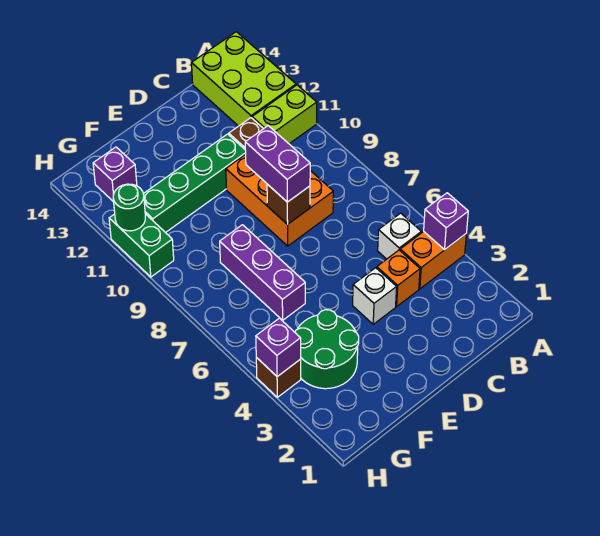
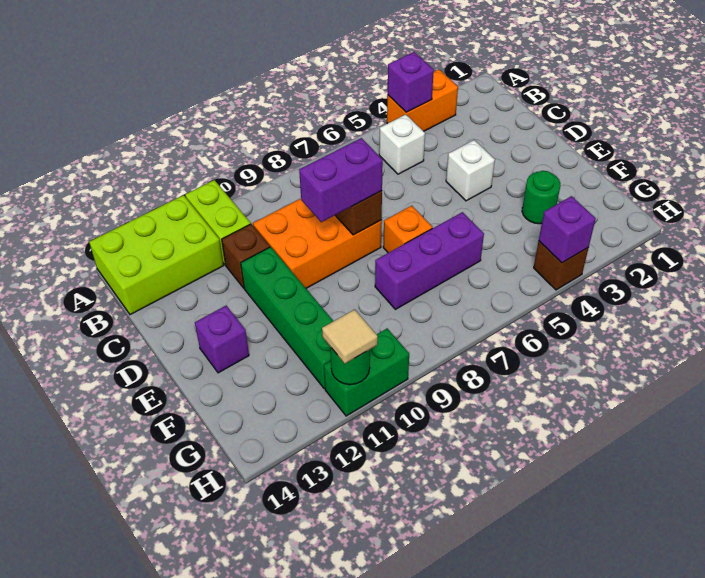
orange 1x2 brick [400,232,466,289] -> orange 1x2 brick turned to [387,69,458,131]
orange 1x1 brick [377,250,420,306] -> orange 1x1 brick moved to [383,206,432,253]
green 2x2 round brick [295,310,359,389] -> green 1x1 round brick [522,171,560,224]
purple 1x1 brick [93,147,137,202] -> purple 1x1 brick moved to [195,306,249,373]
none -> tan 1x1 tile [322,309,378,364]

